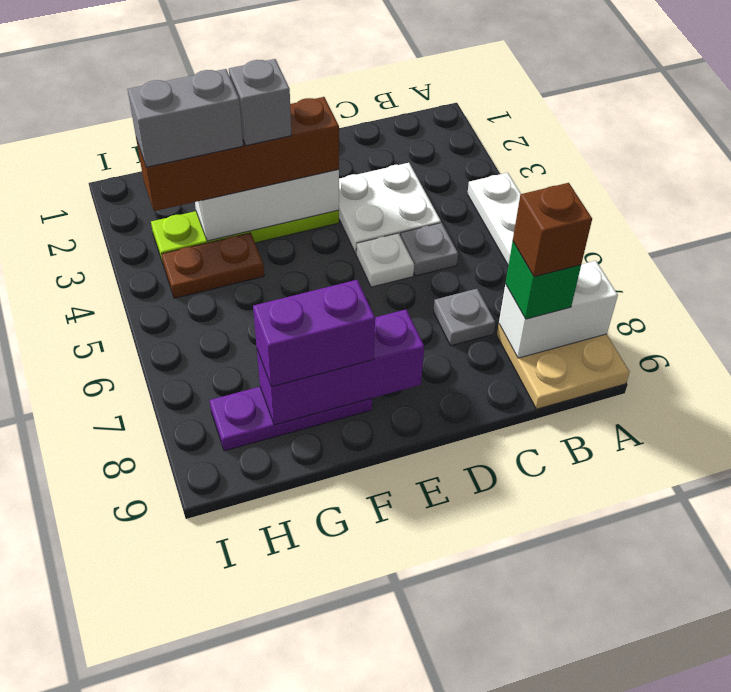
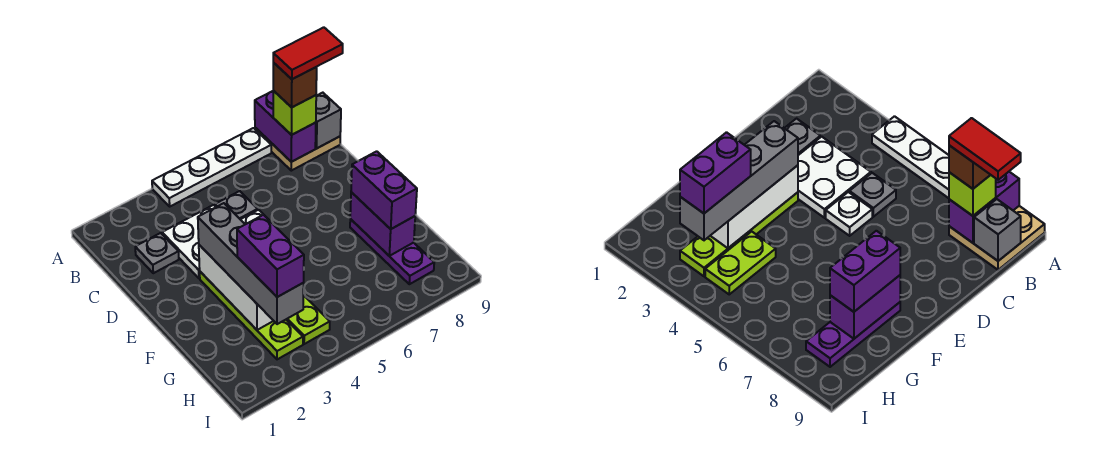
white 1x2 brick [499,261,618,358] -> purple 1x2 brick [255,91,316,162]
green 1x1 brick [505,241,581,319] -> lime 1x1 brick [273,91,316,135]
none -> red 1x2 tile [273,27,343,79]
grey 1x1 plate [433,289,495,346] -> grey 1x1 plate moved to [135,233,179,273]
brown 1x4 brick [136,97,339,211] -> grey 1x4 brick [198,203,304,324]
purple 1x3 brick [257,309,424,425] -> purple 1x2 brick [350,192,415,256]
grey 1x1 brick [229,59,291,146] -> grey 1x1 brick moved to [315,93,341,148]
grey 1x2 brick [127,69,243,167] -> purple 1x2 brick [237,215,304,297]
brown 1x2 plate [162,233,264,298] -> lime 1x2 plate [286,295,330,344]

